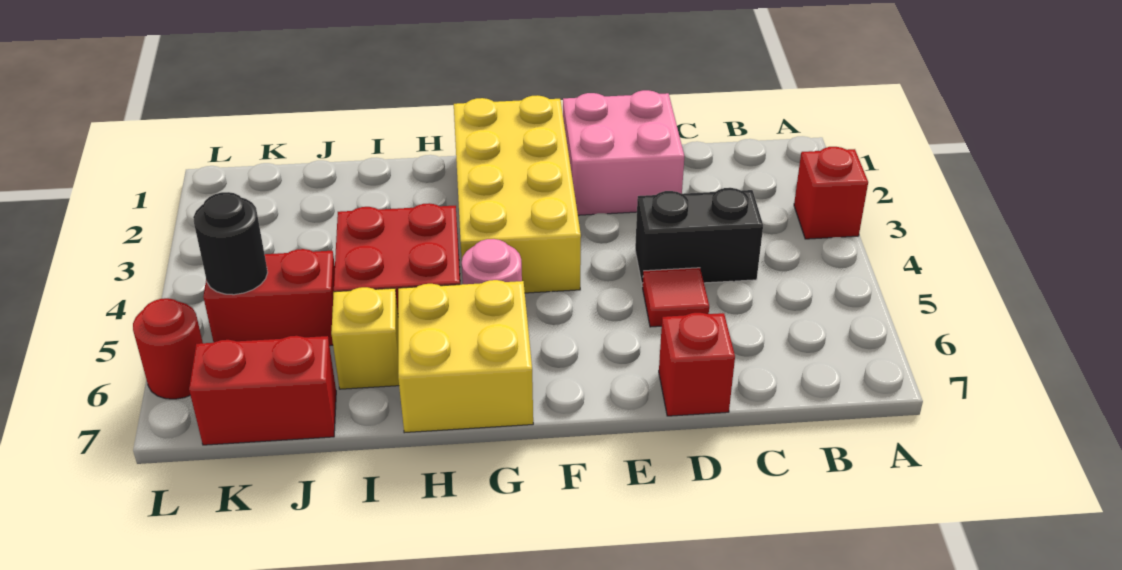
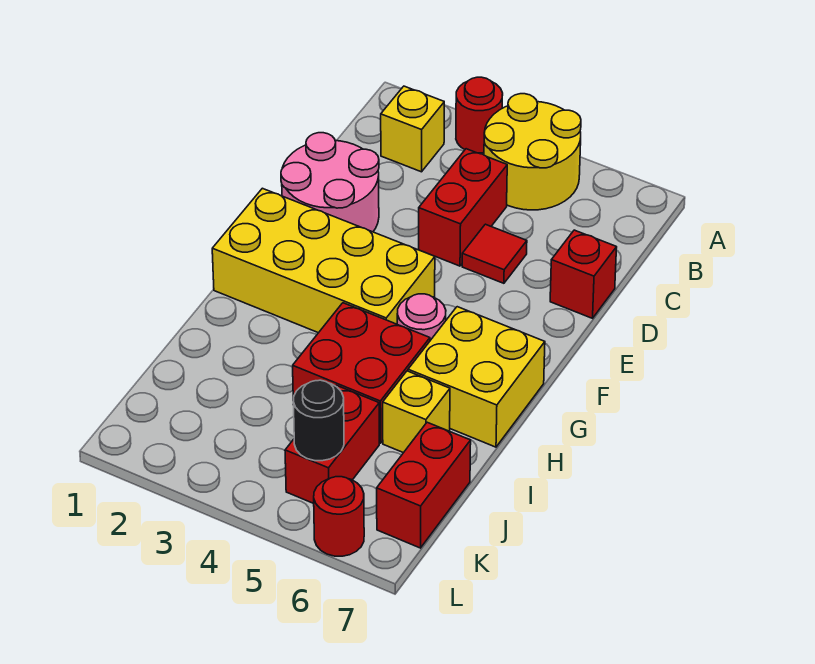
red 1x1 brick [794,147,868,239] -> red 1x1 round brick [456,77,503,153]
none -> yellow 2x2 round brick [484,94,581,210]
none -> yellow 1x1 brick [381,86,444,172]
black 1x2 brick [635,188,763,286] -> red 1x2 brick [419,149,507,266]
pink 2x2 brick [563,90,684,215] -> pink 2x2 round brick [281,133,379,232]

